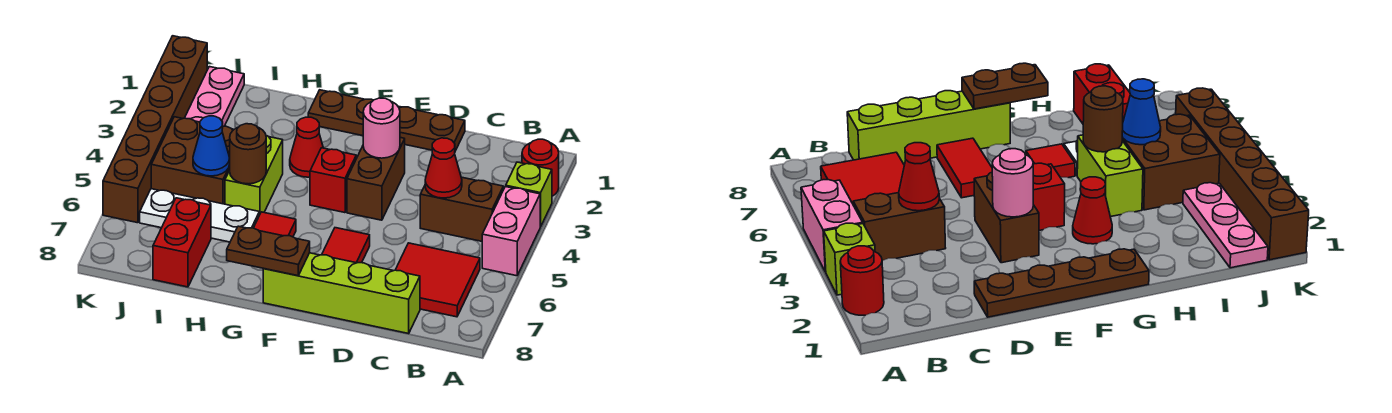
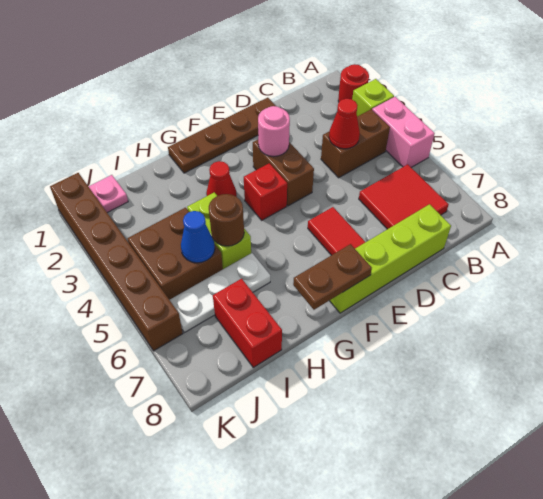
red 1x1 tile [254,212,296,237] -> none
pink 1x3 plate [185,67,244,126] -> pink 1x1 plate [88,175,128,213]

